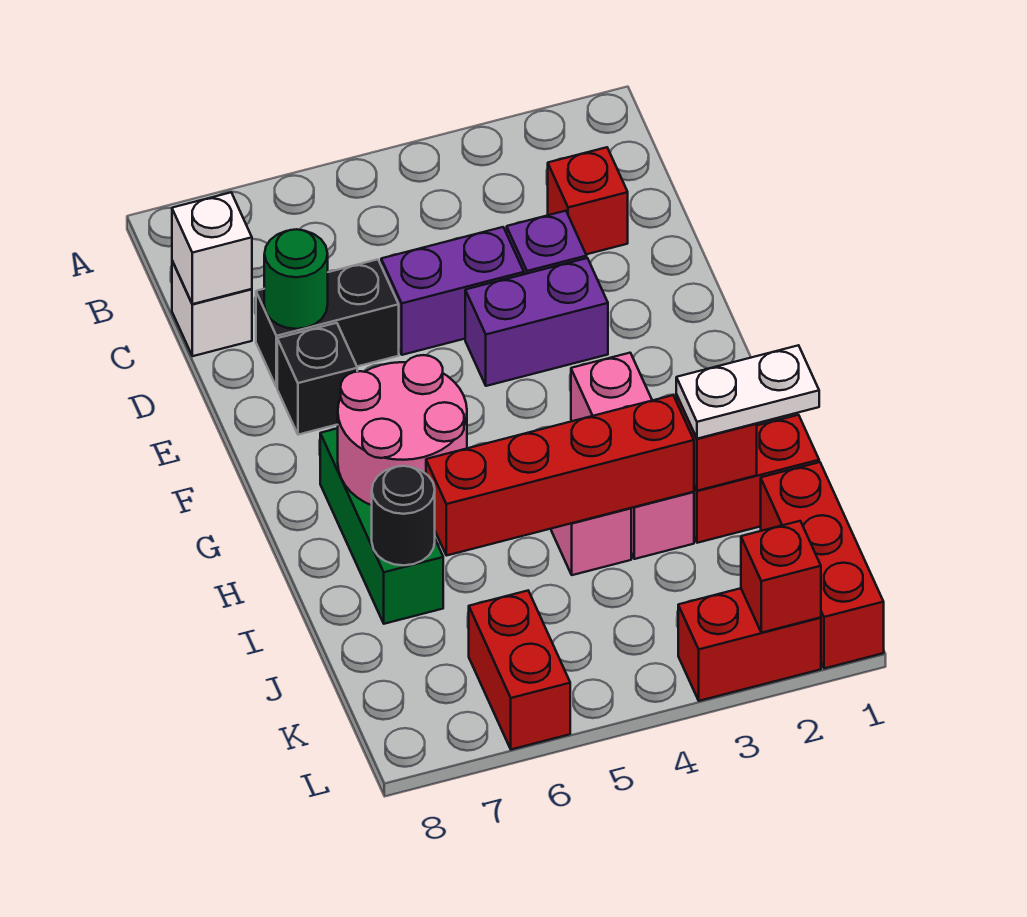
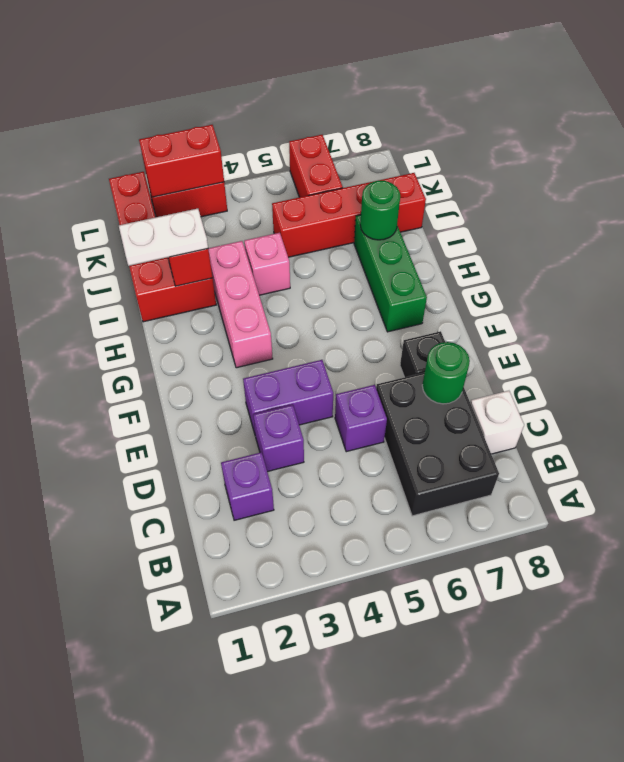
red 1x1 brick [548,147,628,254] -> purple 1x1 brick [221,452,274,520]
white 1x1 brick [172,193,252,304] -> none
purple 1x2 brick [381,227,524,355] -> purple 1x1 brick [335,385,387,452]
black 1x2 brick [256,259,399,387] -> black 2x3 brick [376,373,499,516]
pink 2x2 round brick [338,355,467,505] -> none
red 1x4 brick [426,395,694,556] -> red 1x4 brick moved to [272,173,426,257]
black 1x1 round brick [372,466,435,565] -> green 1x1 round brick [360,181,400,240]
red 1x1 brick [741,521,821,633] -> red 1x2 brick [139,125,224,197]

